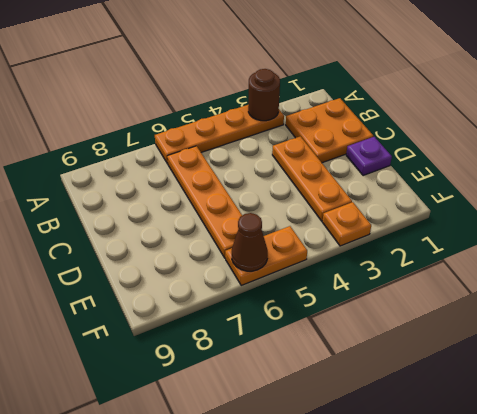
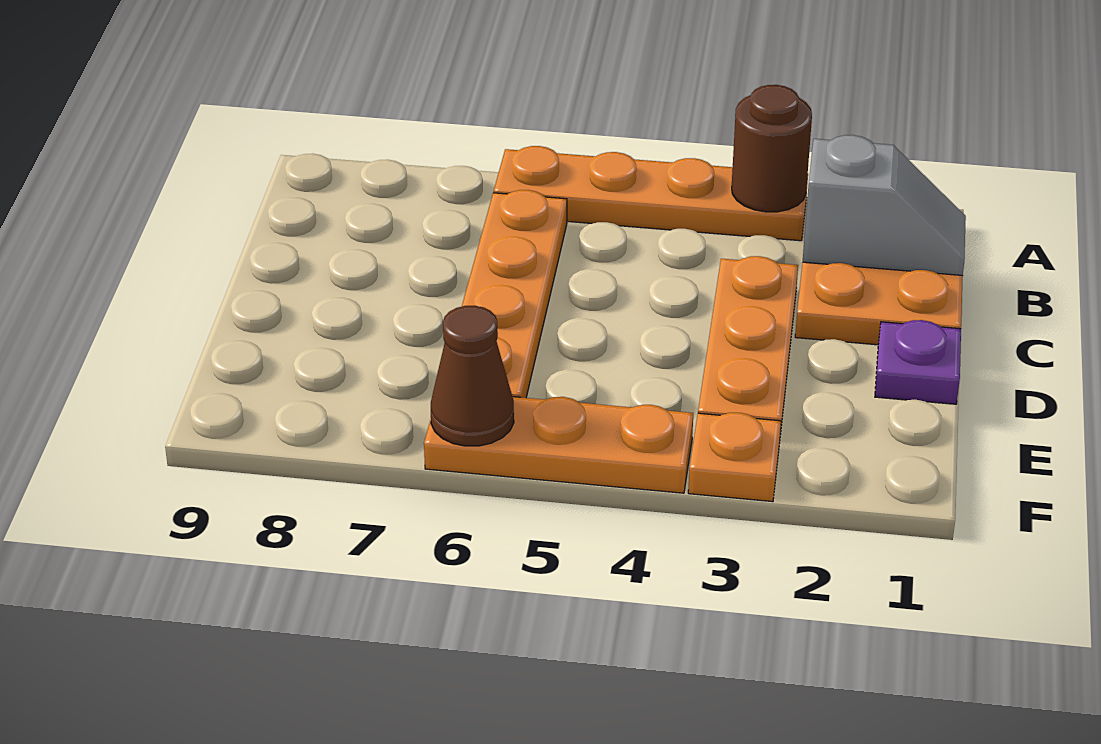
none -> grey 1x2 slope [803,135,966,276]
orange 1x2 plate [225,226,307,285] -> orange 1x3 plate [424,397,693,493]

